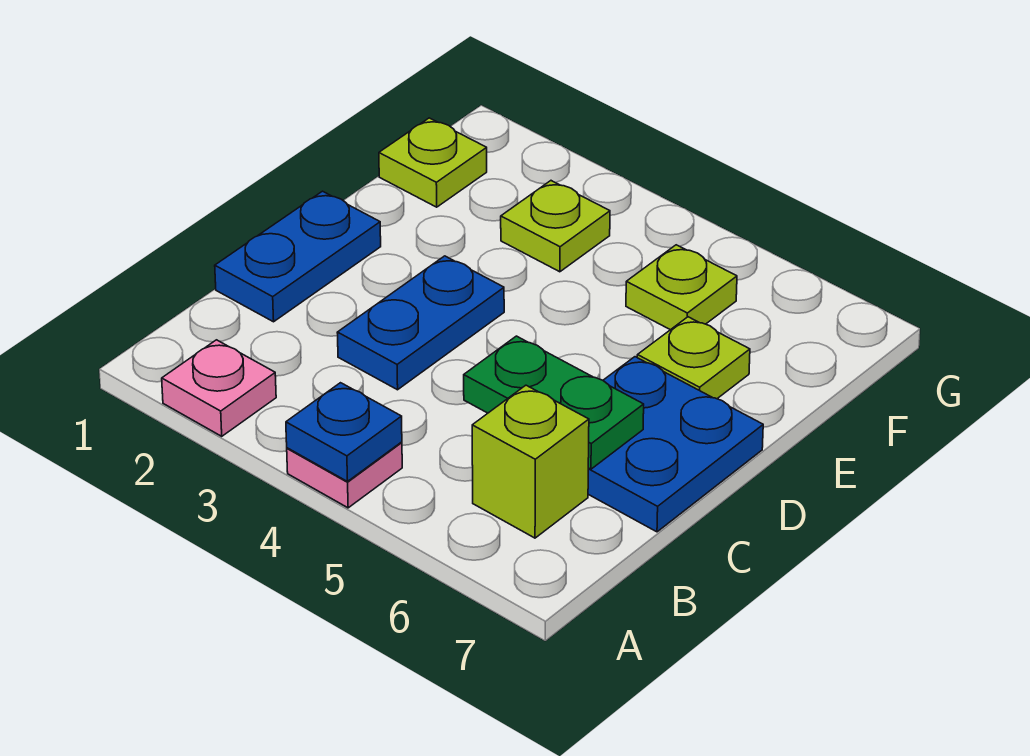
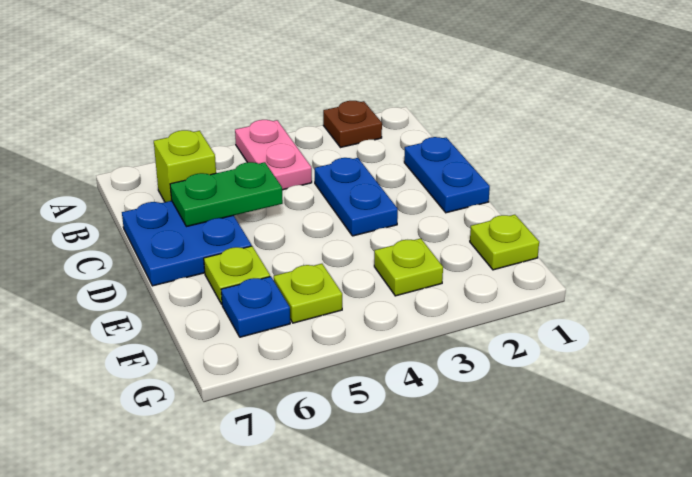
pink 1x1 plate [162,340,276,436] -> brown 1x1 plate [323,101,382,148]
pink 1x1 plate [287,442,402,508] -> pink 1x2 plate [235,120,312,190]
blue 1x1 plate [286,383,402,482] -> blue 1x1 plate moved to [221,277,290,337]

